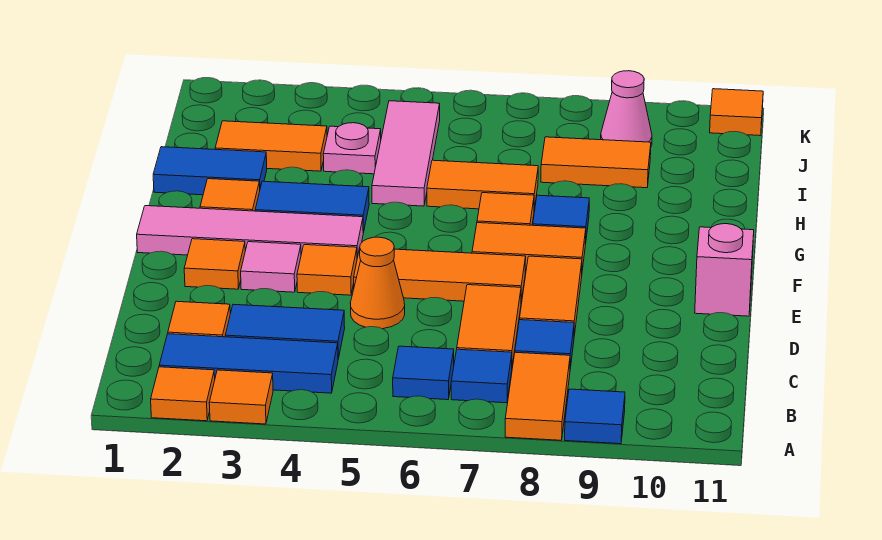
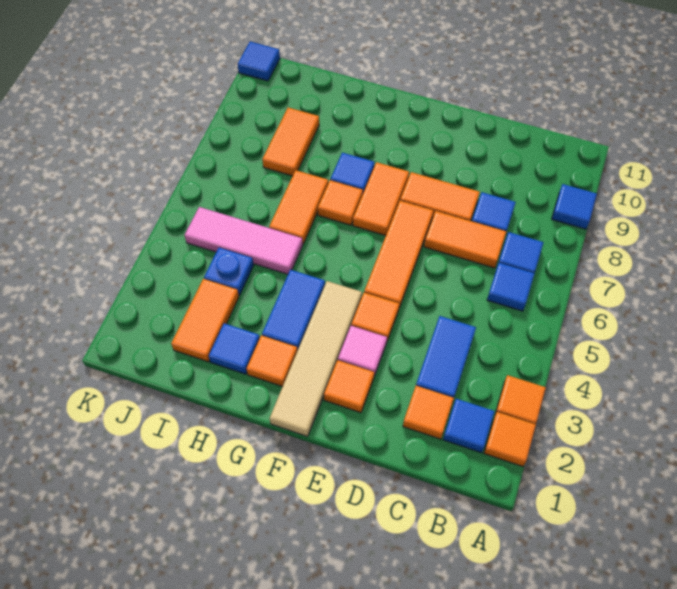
orange 1x2 tile [505,352,570,440] -> none
blue 1x3 tile [159,334,338,393] -> blue 1x1 tile [443,399,495,453]
orange 1x1 cone [350,237,405,329] -> none
pink 1x1 brick [695,224,754,316] -> none
pink 1x4 tile [137,206,363,258] -> tan 1x4 tile [270,281,362,437]
blue 1x2 tile [153,147,267,195] -> blue 1x1 tile [209,323,260,374]
pink 1x1 plate [323,123,381,174] -> blue 1x1 plate [204,248,254,295]
pink 1x1 cone [601,71,652,146] -> none
orange 1x1 tile [710,89,763,136] -> blue 1x1 tile [238,42,280,81]

